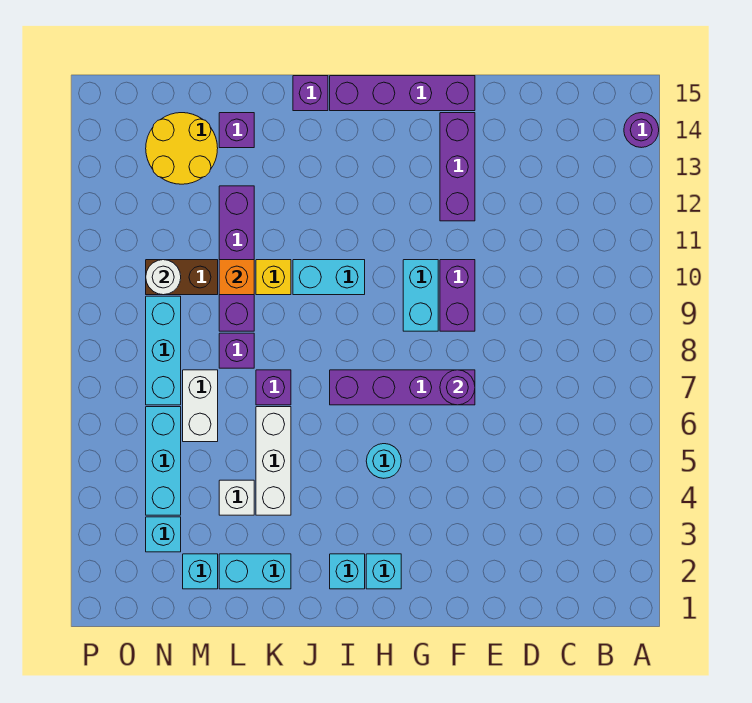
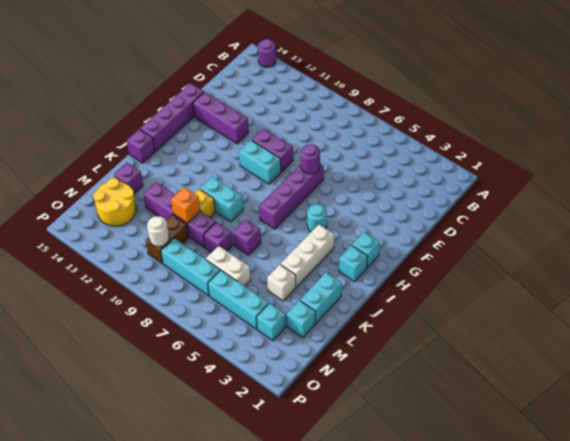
cyan 1x2 brick [293,260,365,295] -> cyan 1x2 brick turned to [200,177,243,222]
white 1x3 brick [256,407,291,515] -> white 1x3 brick turned to [281,225,334,287]

